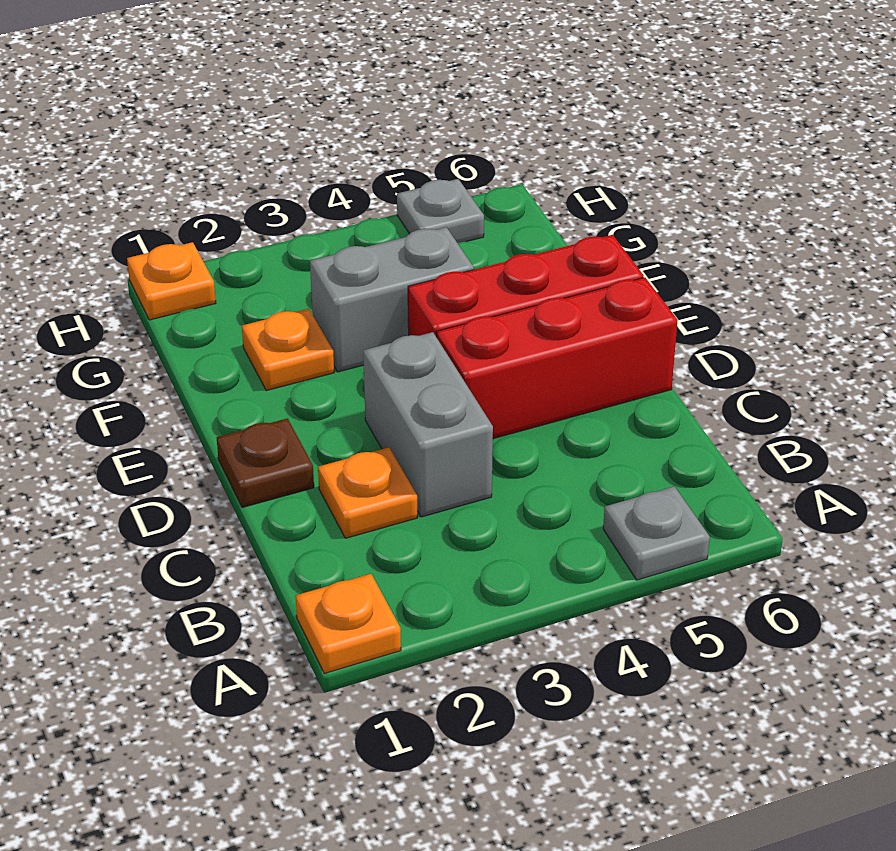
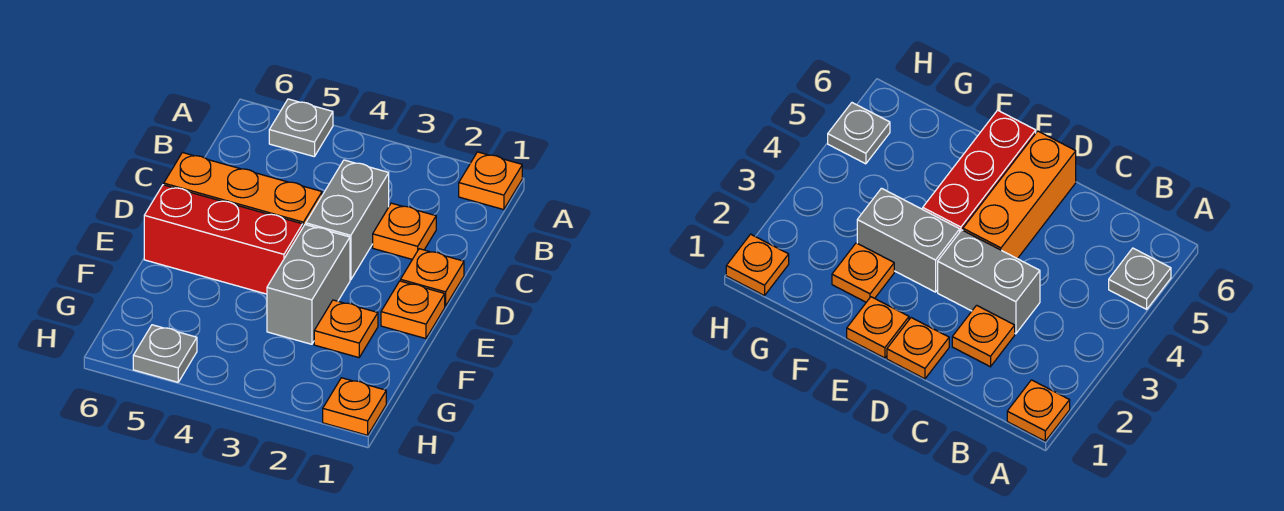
brown 1x1 plate [217,418,314,508] -> orange 1x1 plate [401,249,464,306]
red 1x3 brick [437,277,678,439] -> orange 1x3 brick [164,153,322,227]
none -> orange 1x1 plate [381,281,445,339]
grey 1x2 brick [310,227,474,372] -> grey 1x2 brick turned to [267,225,350,344]

